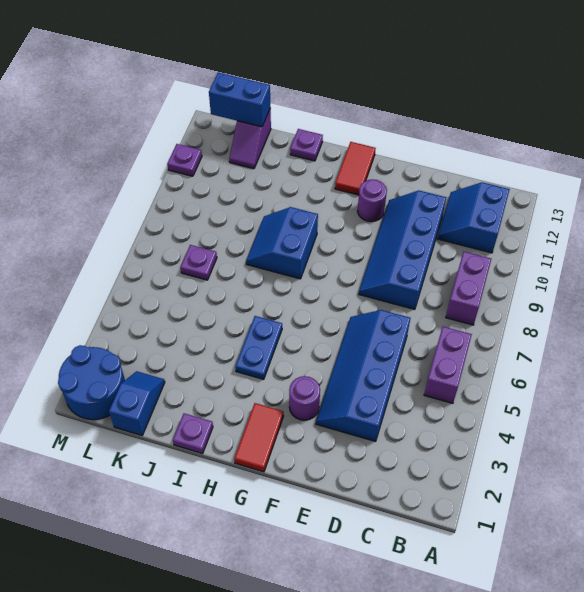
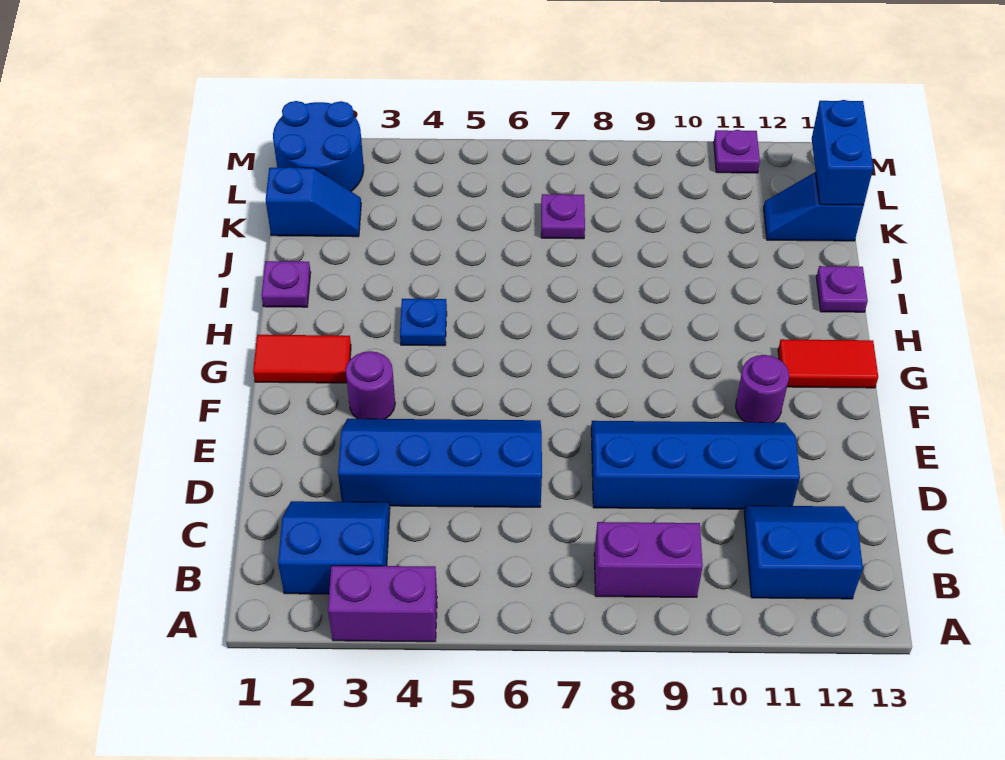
purple 1x2 brick [424,327,472,403] -> purple 1x2 brick moved to [328,566,437,642]
blue 1x2 plate [235,316,282,379] -> blue 1x1 plate [400,299,447,346]
blue 2x2 slope [246,207,318,279] -> blue 2x2 slope moved to [278,501,390,594]
purple 1x2 slope [229,108,271,169] -> blue 1x2 slope [764,172,864,241]

